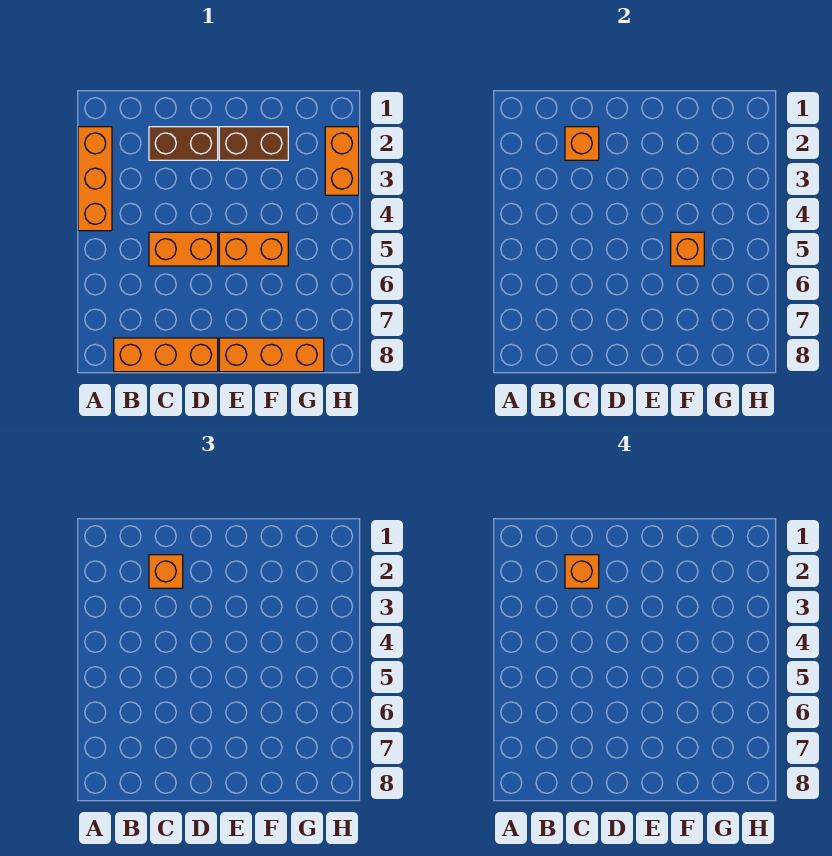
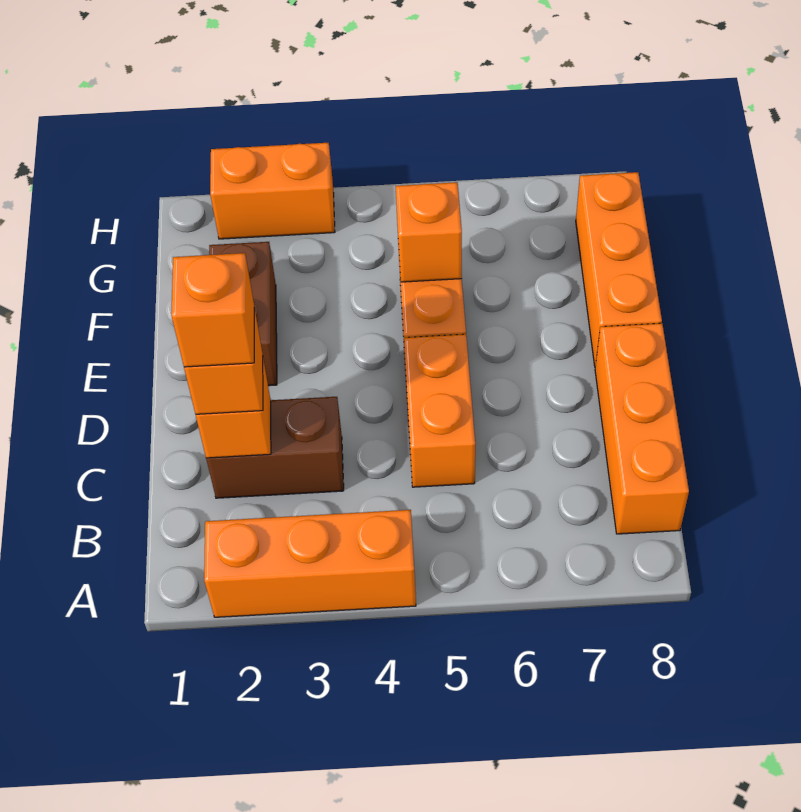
brown 1x2 brick [149,127,218,160] -> brown 1x2 brick turned to [206,397,344,498]

